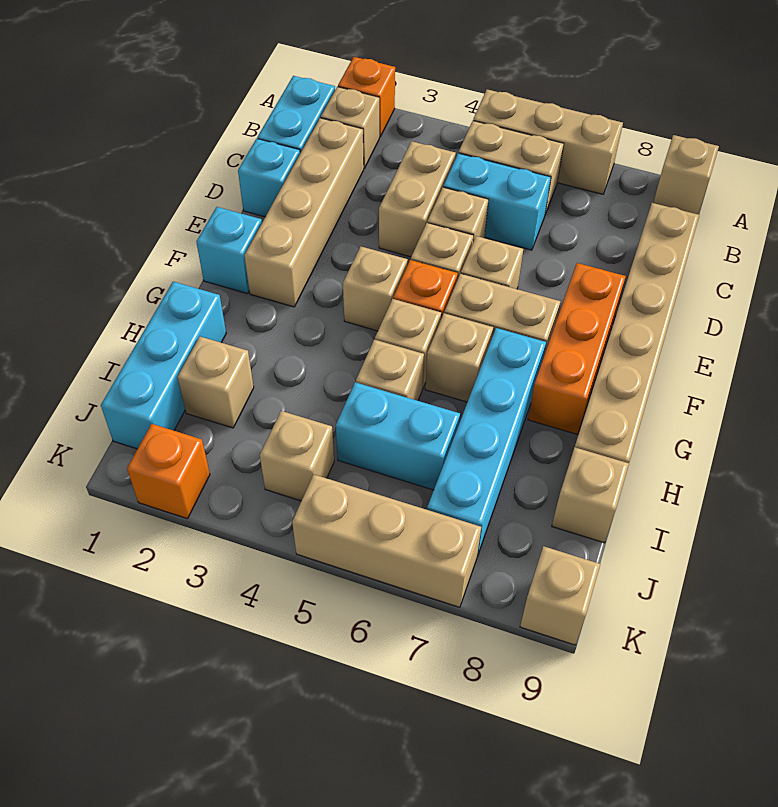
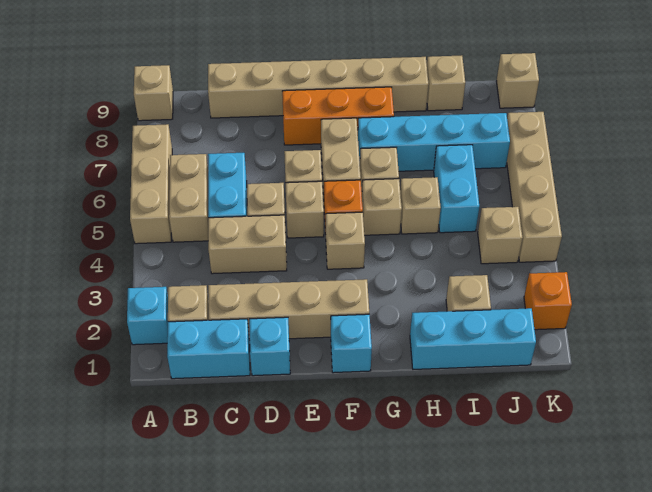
orange 1x1 brick [338,57,395,137] -> cyan 1x1 brick [127,287,168,345]
tan 1x3 brick [292,475,481,607] -> tan 1x4 brick [507,112,562,262]

